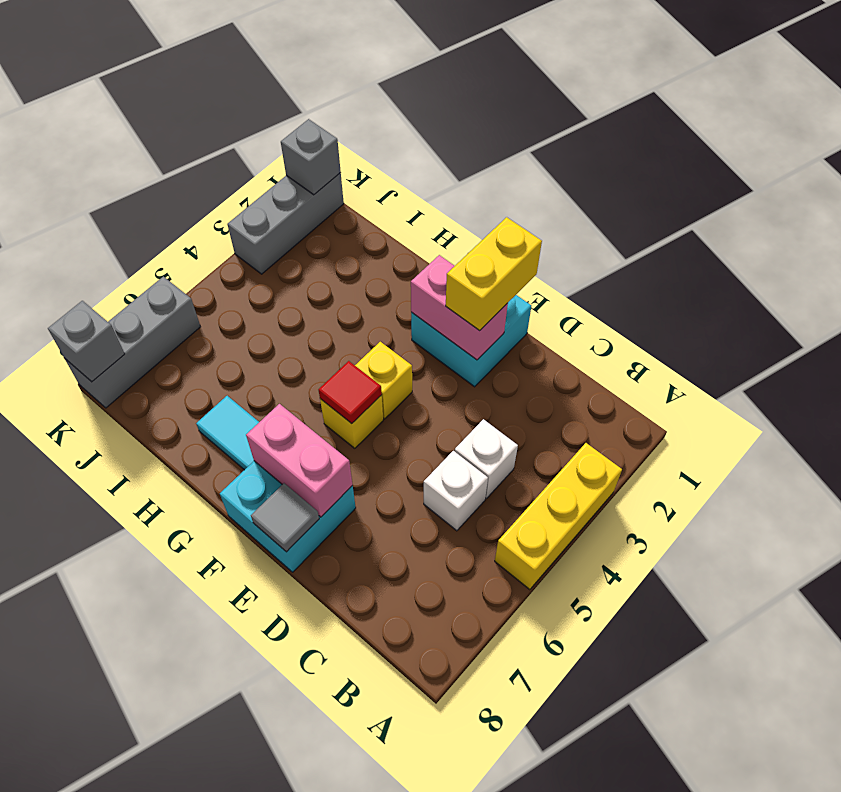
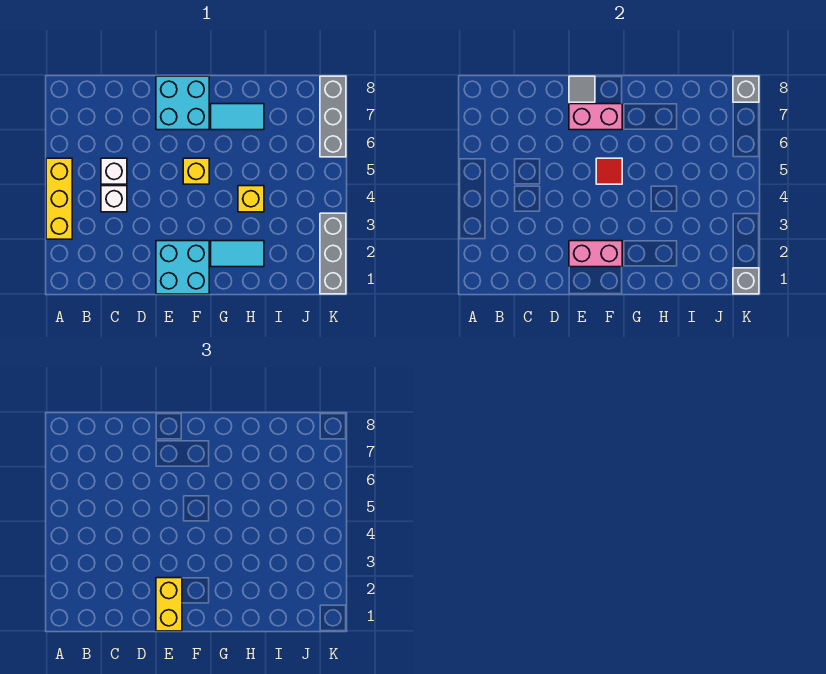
yellow 1x1 brick [355,342,412,419] -> yellow 1x1 brick moved to [238,186,264,212]
none -> cyan 1x2 tile [211,241,264,267]

